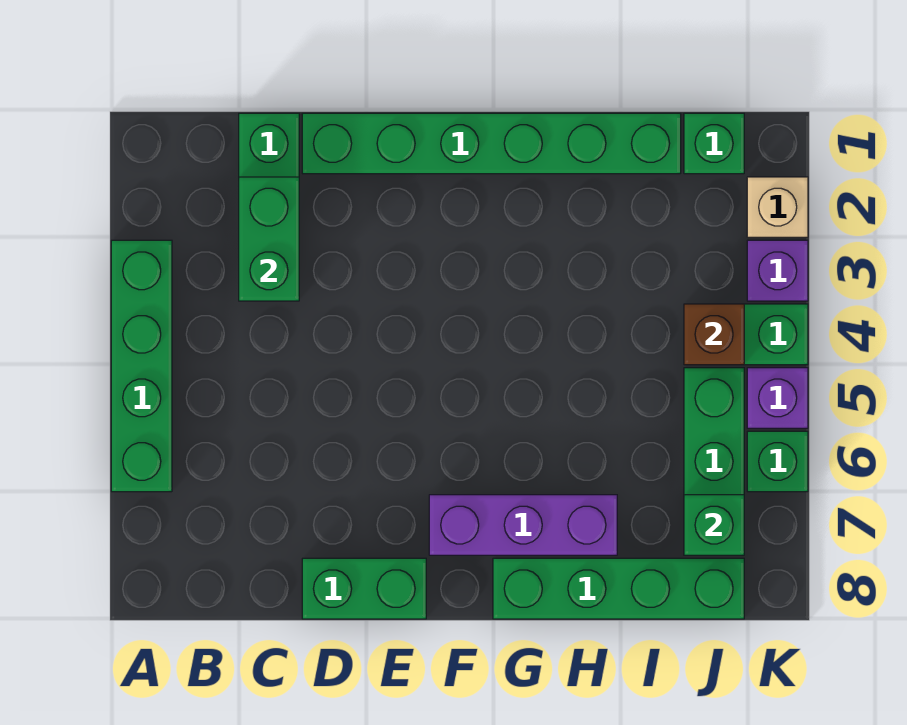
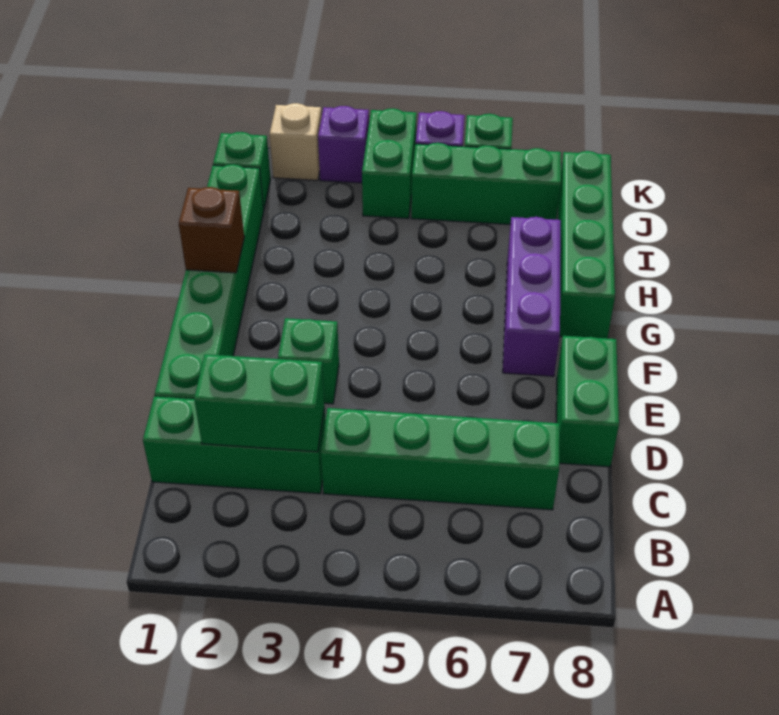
green 1x4 brick [111,240,172,492] -> green 1x4 brick moved to [321,408,560,510]
brown 1x1 brick [684,304,744,365] -> brown 1x1 brick moved to [179,187,244,273]
green 1x1 brick [684,495,744,555] -> green 1x1 brick moved to [278,318,339,404]

